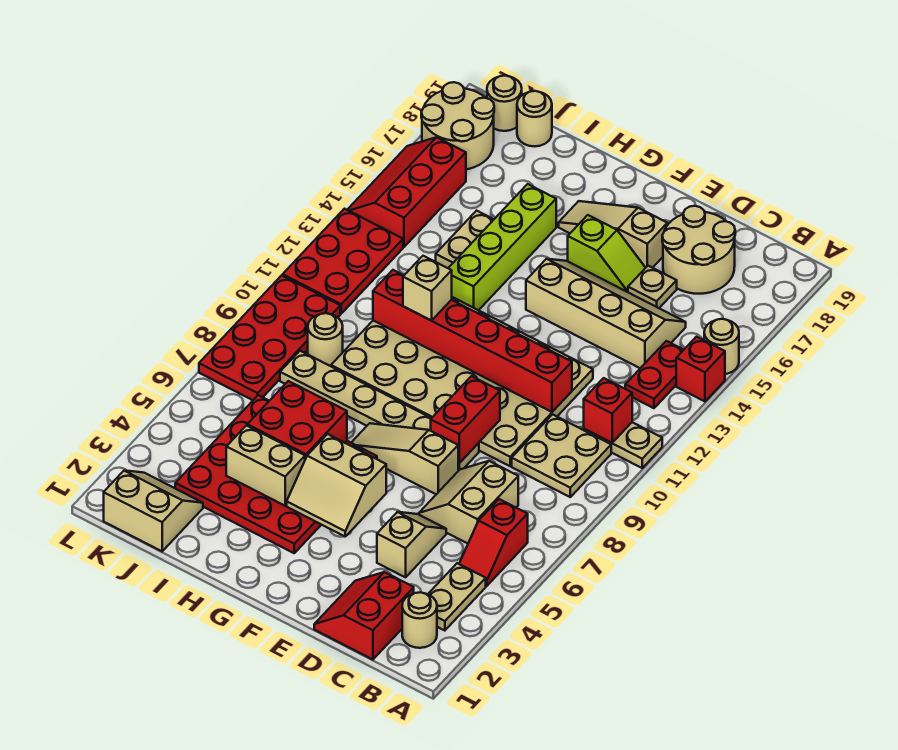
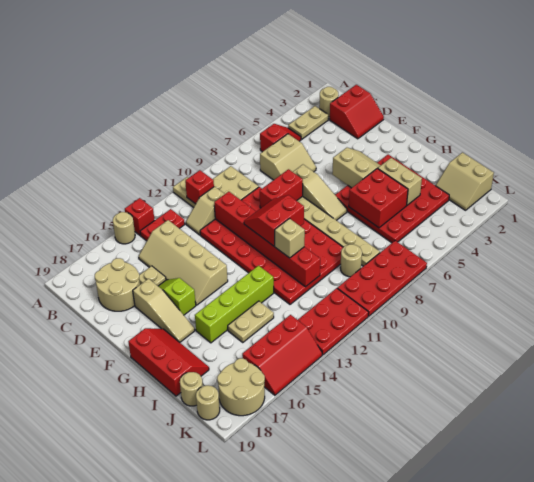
tan 1x2 slope [377,512,446,577] -> tan 1x2 slope moved to [186,187,224,235]
tan 4x6 plate [331,297,593,466] -> red 4x6 plate [200,187,343,304]
none -> red 2x2 slope [244,195,304,246]
none -> red 2x3 slope [128,328,209,396]

